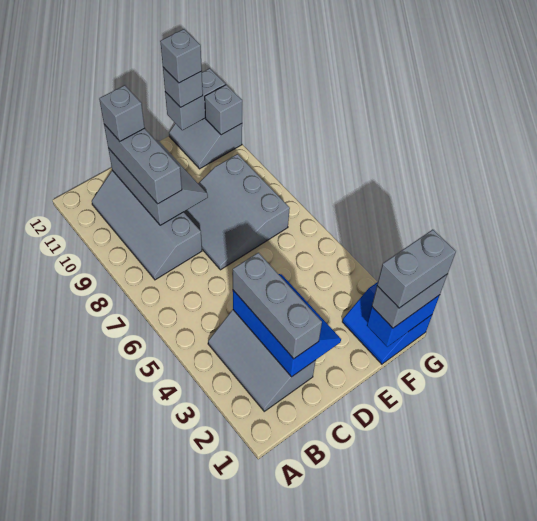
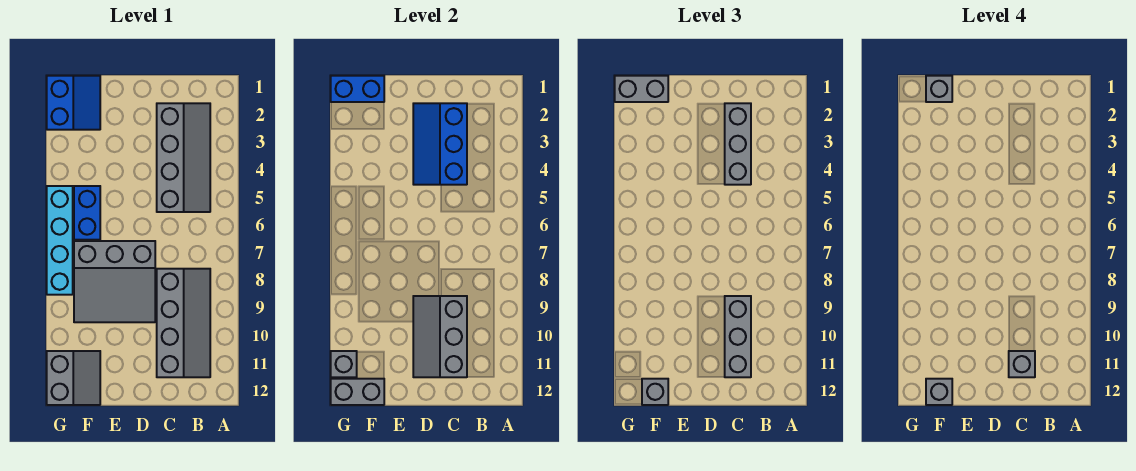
grey 2x3 slope [208,310,316,411] -> grey 2x4 slope [157,103,210,212]
grey 3x3 slope [184,154,290,270] -> grey 3x3 slope turned to [74,241,155,322]
grey 1x2 brick [377,230,456,308] -> grey 1x1 brick [926,76,952,102]
none -> blue 1x2 brick [74,186,100,240]
none -> cyan 1x4 brick [47,186,73,295]

